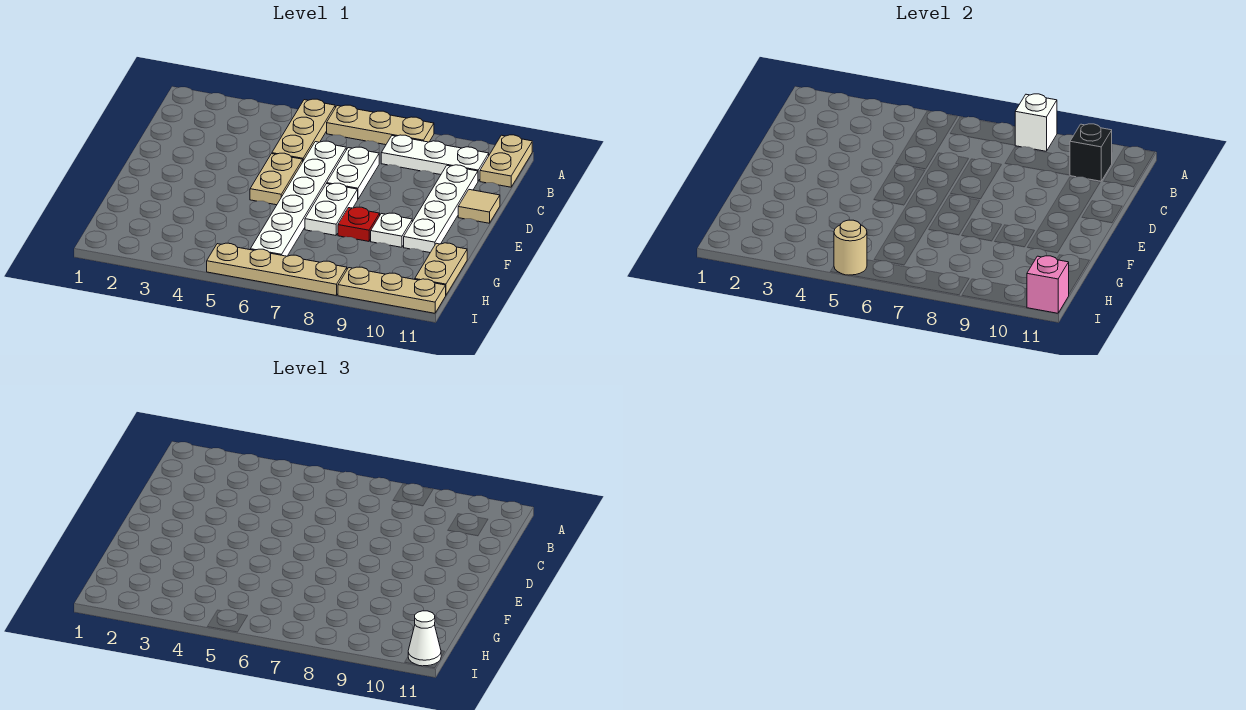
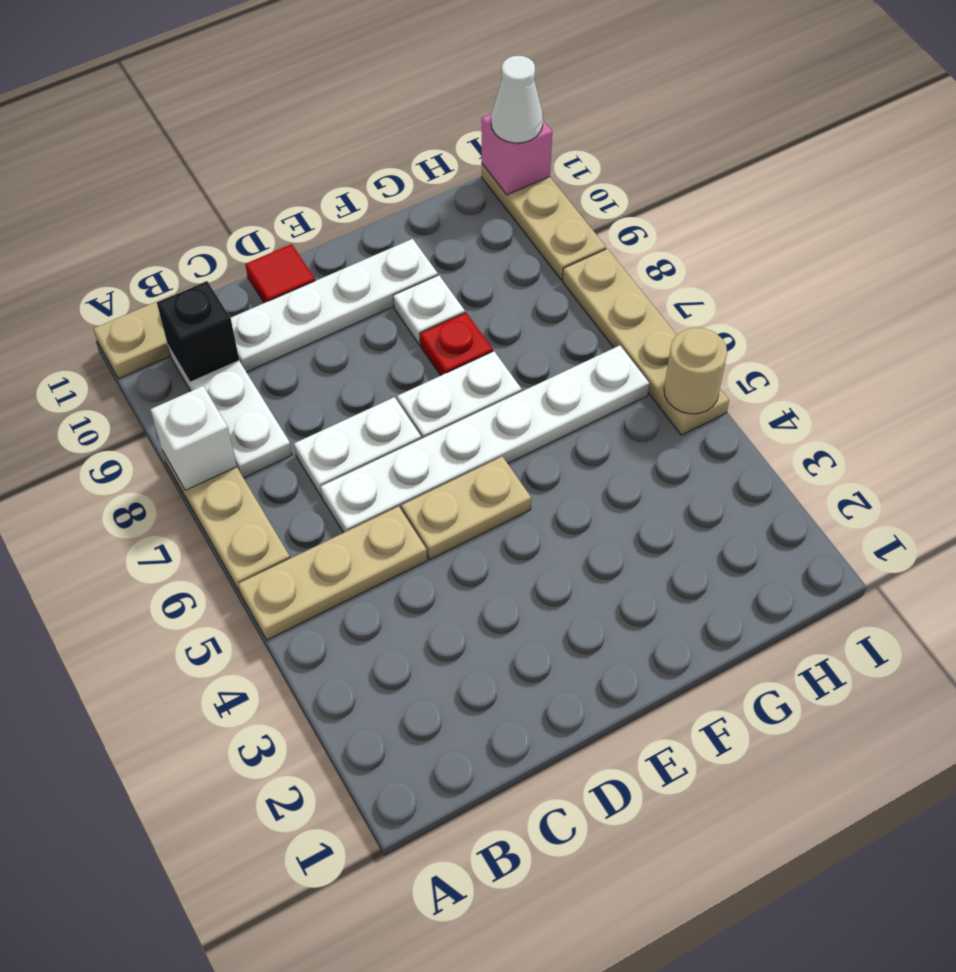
tan 1x1 tile [458,190,500,223] -> red 1x1 tile [245,244,315,303]
tan 1x2 plate [415,243,467,295] -> none

